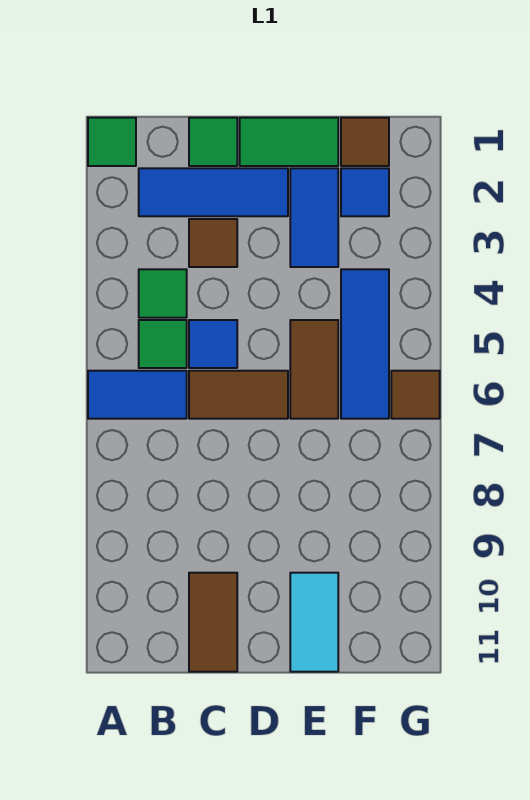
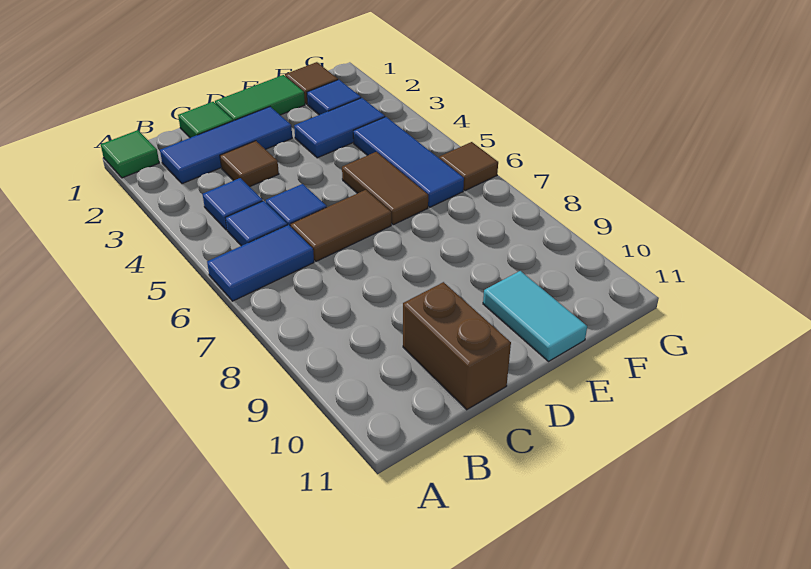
green 1x1 tile [139,269,187,318] -> blue 1x1 tile [203,178,263,230]
green 1x1 tile [139,320,187,368] -> blue 1x1 tile [226,201,287,246]
brown 1x2 tile [189,573,237,672] -> brown 1x2 brick [403,282,511,410]
blue 1x2 tile [290,168,338,267] -> blue 1x2 tile turned to [294,98,385,158]

